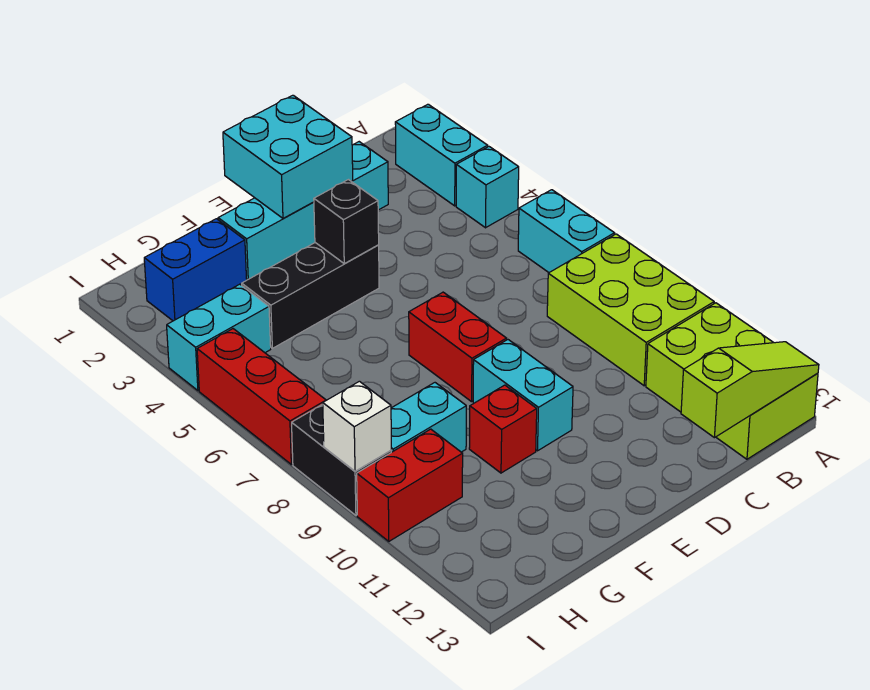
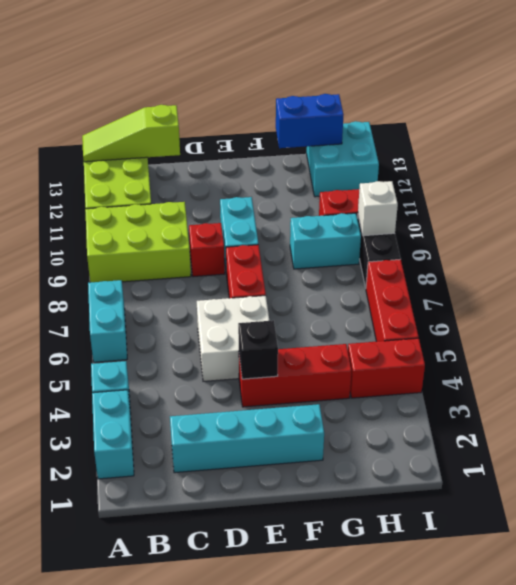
lime 2x3 brick [547,234,714,386] -> lime 2x3 brick turned to [85,202,191,282]
cyan 2x2 brick [223,95,353,218] -> cyan 2x2 brick moved to [307,121,379,197]
none -> white 2x2 brick [197,296,269,381]
black 1x3 brick [242,243,379,348] -> red 1x3 brick [239,344,351,407]
red 1x1 brick [469,385,537,473] -> red 1x1 brick moved to [189,223,225,277]
blue 1x2 brick [144,219,247,321] -> blue 1x2 brick moved to [276,94,343,148]
cyan 1x2 brick [167,284,271,391] -> red 1x2 brick [348,338,425,398]

